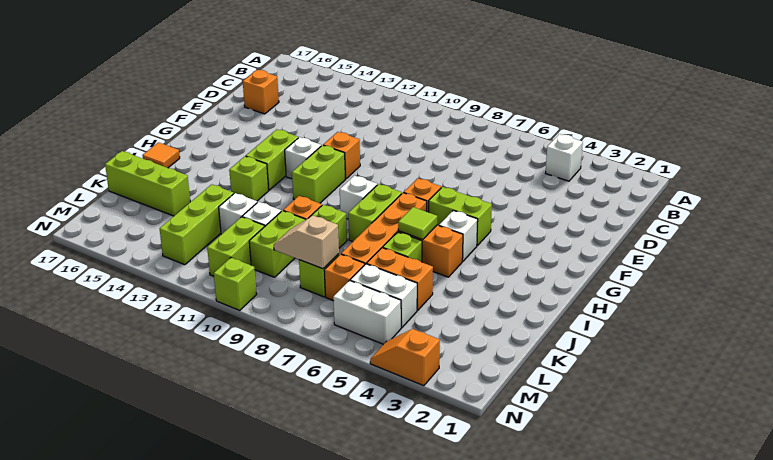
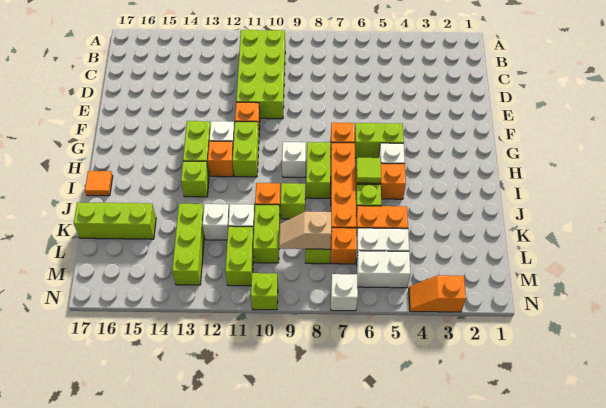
white 1x1 brick [546,134,583,181] -> white 1x1 brick moved to [331,274,358,311]
none -> lime 2x4 brick [236,30,285,119]
orange 1x1 brick [243,70,279,114] -> orange 1x1 brick moved to [208,141,234,177]

